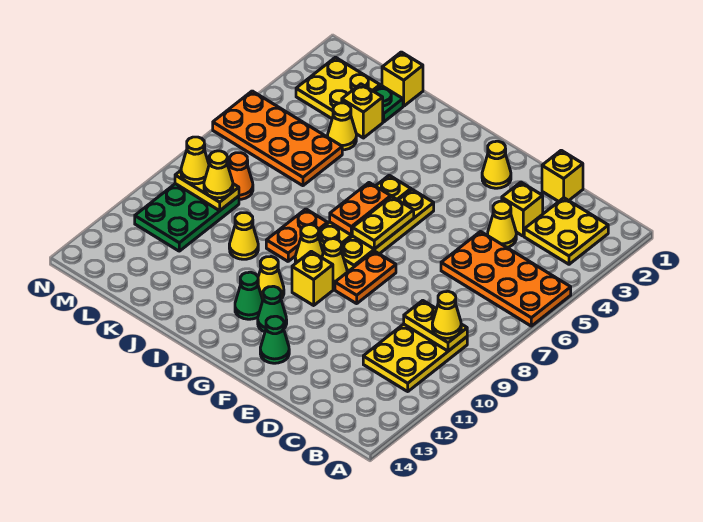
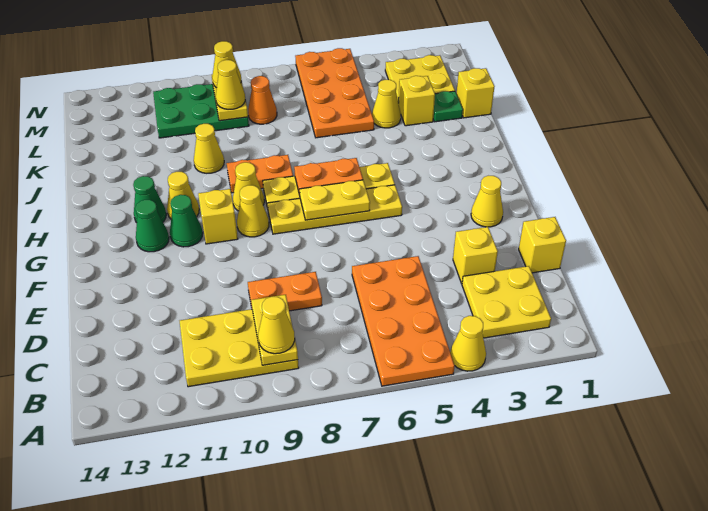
yellow 1x1 cone [488,201,516,247] -> yellow 1x1 cone moved to [450,316,486,371]
orange 1x2 plate [335,251,396,304] -> orange 1x2 plate moved to [248,272,322,311]
green 1x1 cone [260,316,289,363] -> green 1x1 cone moved to [170,195,203,247]

